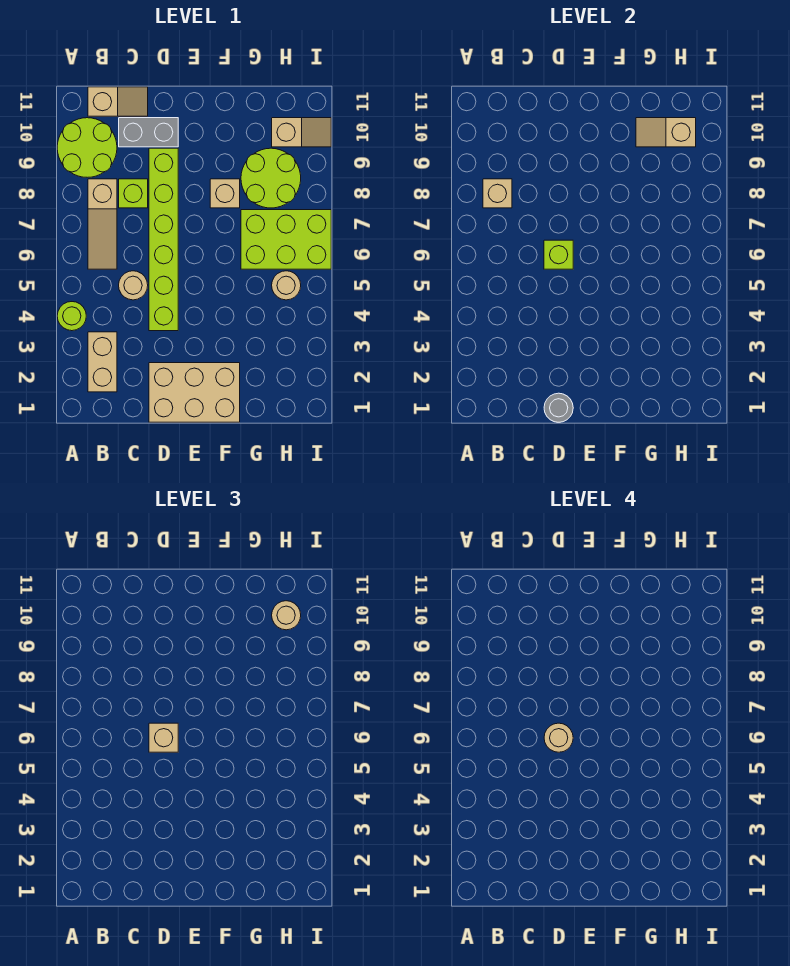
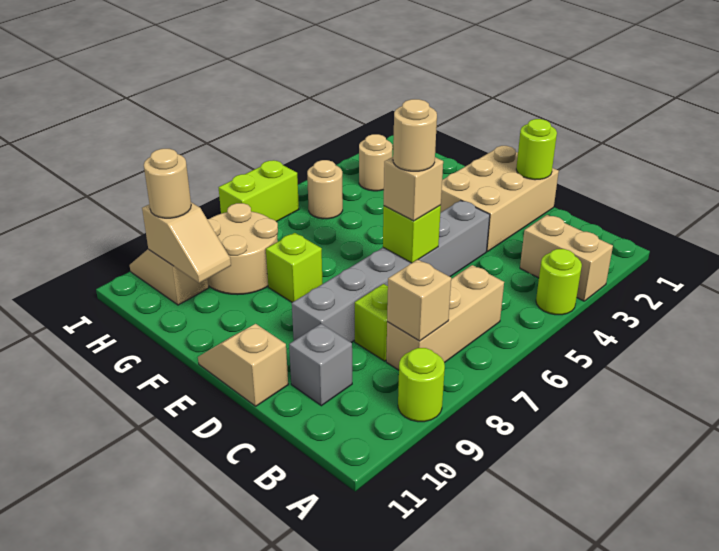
lime 2x2 round brick [57,118,117,177] -> lime 1x1 round brick [398,348,445,422]
tan 1x2 brick [88,332,117,392] -> tan 1x2 brick turned to [520,215,613,301]
tan 1x3 slope [88,179,117,269] -> tan 1x3 brick [386,265,504,370]
tan 1x2 slope [88,87,148,116] -> tan 1x2 slope moved to [198,324,288,406]
tan 1x1 round brick [119,271,148,300] -> tan 1x1 round brick moved to [359,134,392,191]
grey 1x2 brick [119,118,178,147] -> grey 1x1 brick [289,324,352,406]
tan 2x3 brick [149,363,240,422] -> tan 2x3 brick turned to [440,146,559,252]
grey 1x1 round brick [544,393,573,422] -> lime 1x1 round brick [516,119,557,180]
lime 1x6 brick [149,148,178,331] -> grey 1x6 brick [292,200,490,343]
tan 1x1 brick [210,179,240,208] -> lime 1x1 brick [266,233,323,302]
lime 2x3 brick [241,210,331,269] -> lime 1x2 brick [218,160,299,222]
lime 2x2 round brick [241,148,301,208] -> tan 2x2 round brick [207,203,278,295]

